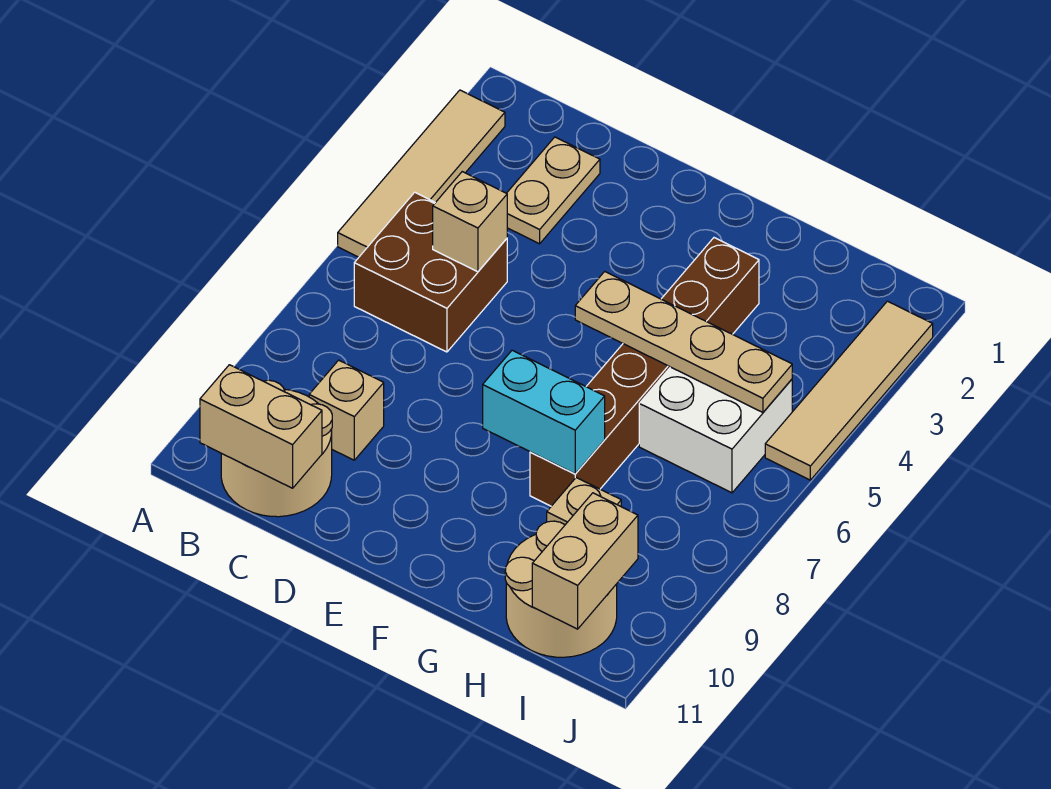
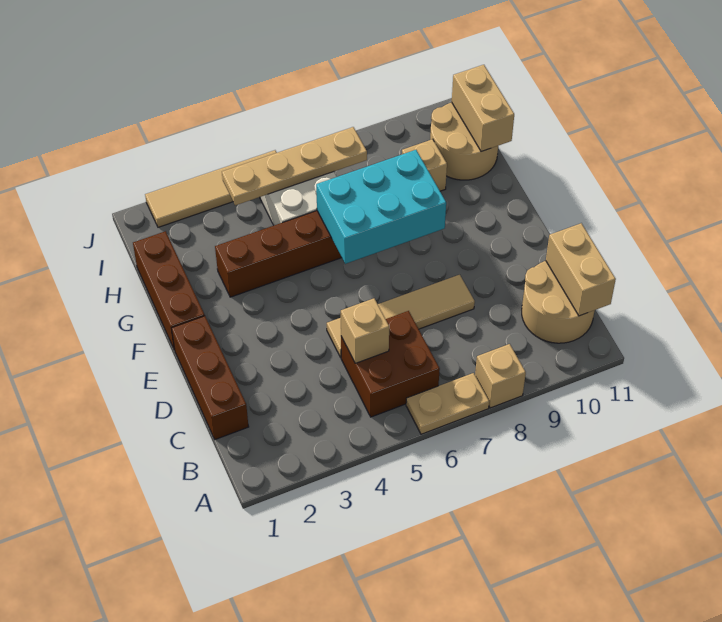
tan 1x4 tile [338,90,505,257] -> tan 1x4 tile moved to [327,275,475,357]
none -> brown 1x3 brick [172,316,249,439]
tan 1x2 plate [507,137,600,244] -> tan 1x2 plate moved to [406,373,489,434]
tan 1x1 brick [309,360,384,460] -> tan 1x1 brick moved to [475,344,526,408]
none -> brown 1x3 brick [133,231,205,350]
tan 1x4 plate [575,272,792,412] -> tan 1x4 plate turned to [222,127,367,205]
cyan 1x2 brick [483,350,605,474] -> cyan 2x3 brick [316,150,446,264]
tan 1x2 brick [532,493,638,629] -> tan 1x2 brick turned to [452,65,514,151]

